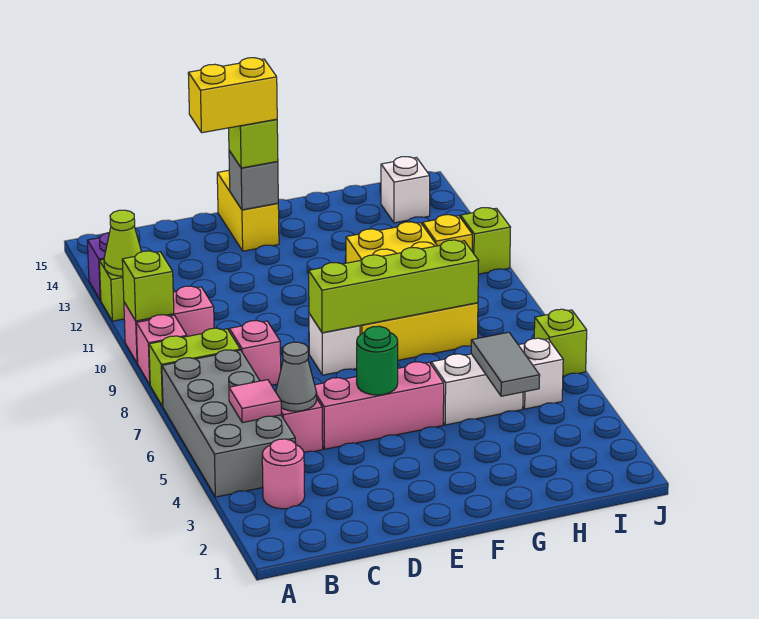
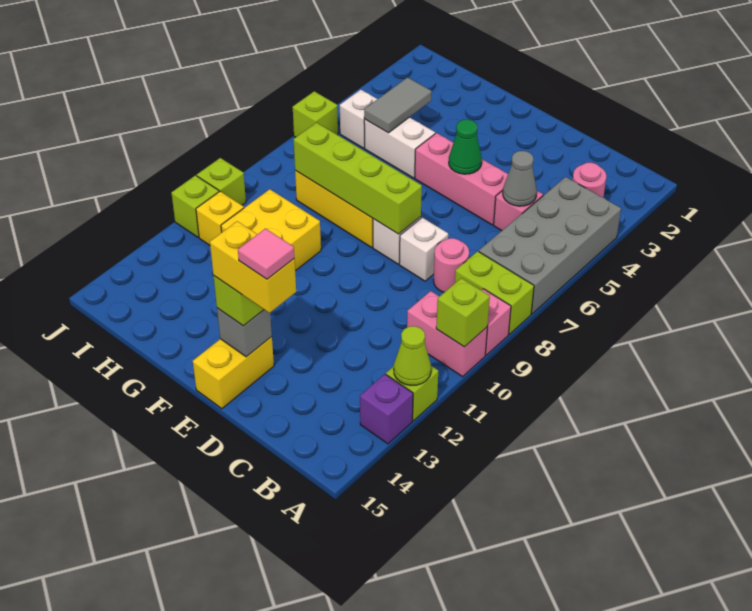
pink 1x1 tile [229,380,281,423] -> pink 1x1 tile moved to [238,229,294,279]
pink 1x1 brick [229,321,281,385] -> pink 1x1 round brick [433,238,469,292]
green 1x1 round brick [357,326,398,395] -> green 1x1 cone [449,120,482,174]
white 1x1 brick [381,157,430,223] -> white 1x1 brick moved to [399,217,448,281]
none -> lime 1x1 brick [197,158,246,205]

